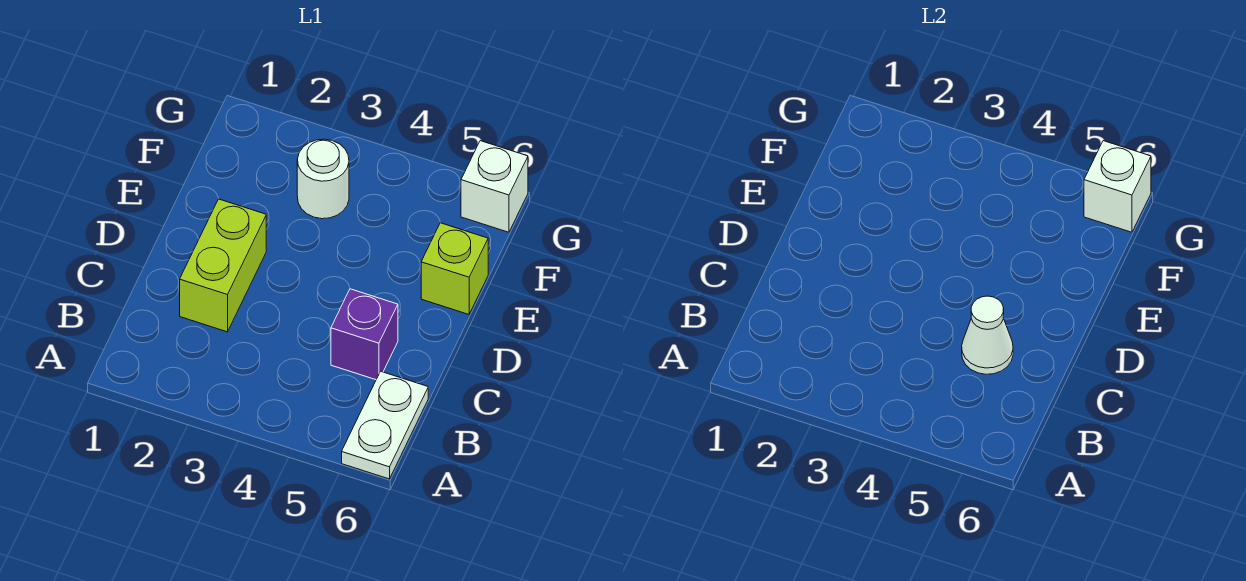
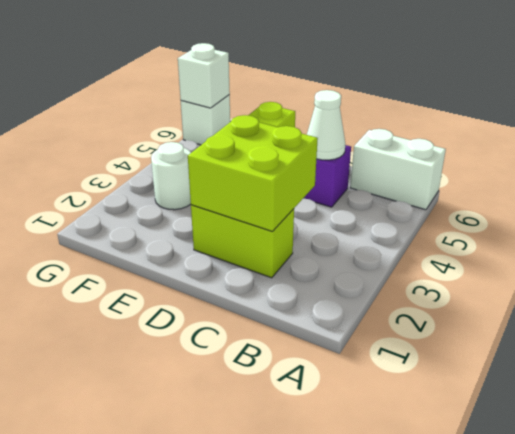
white 1x2 plate [342,371,428,479] -> white 1x2 brick [350,129,446,210]
none -> lime 2x2 brick [188,115,318,232]

